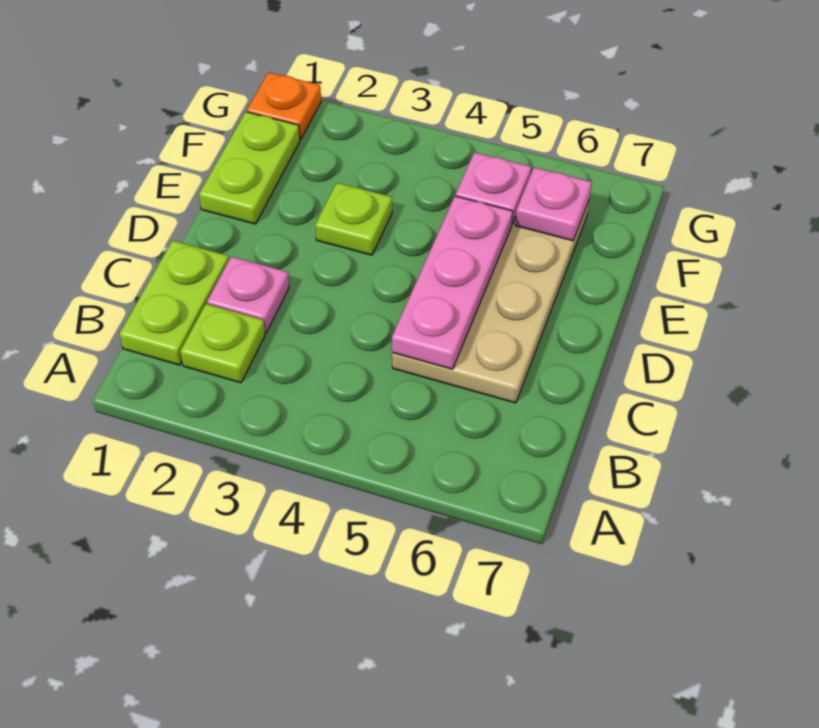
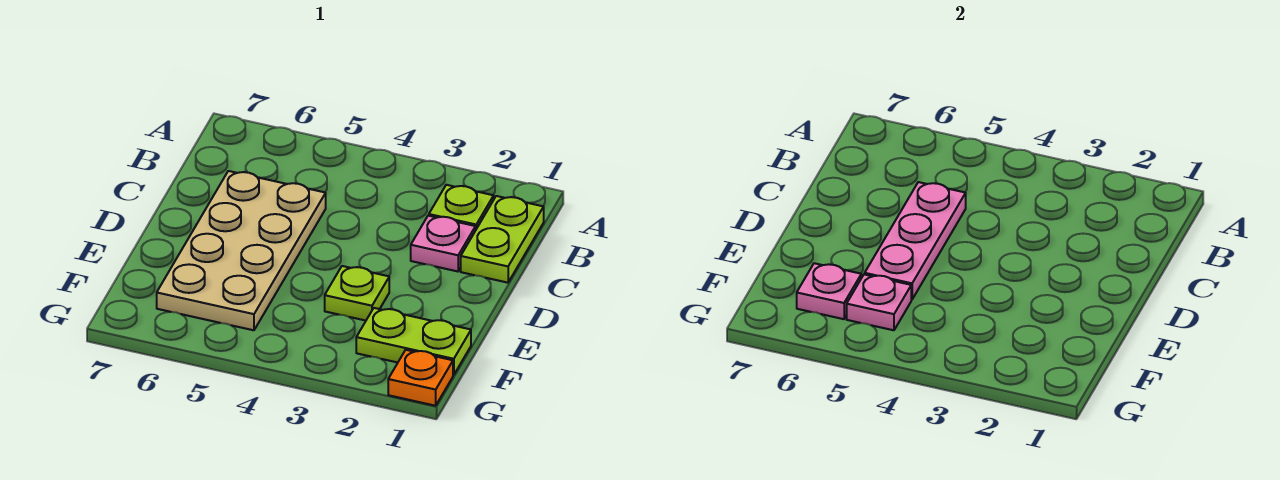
lime 1x2 plate [199,112,300,224] -> lime 1x2 plate turned to [356,308,471,375]

